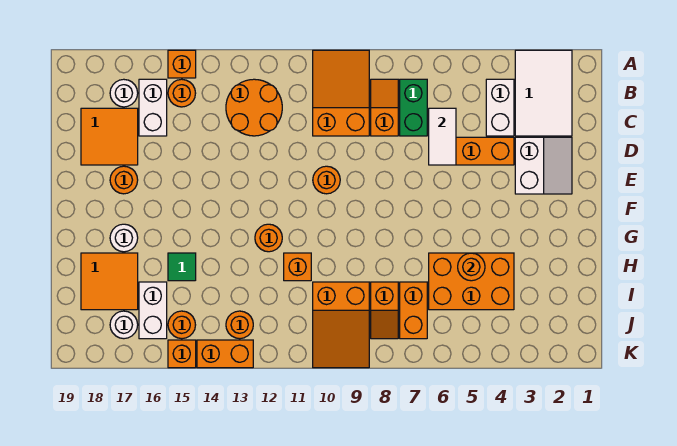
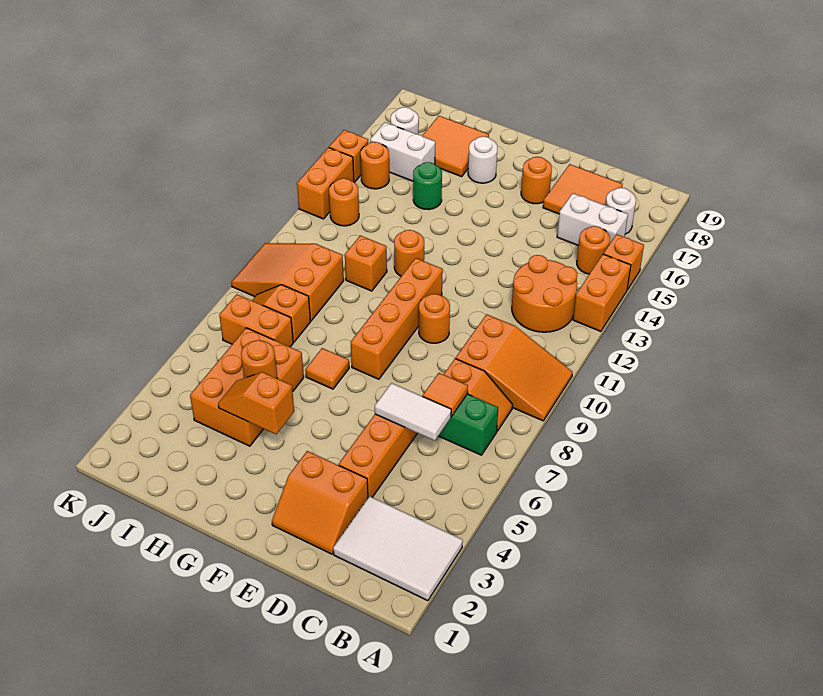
none -> orange 1x2 brick [573,254,631,331]
white 1x2 brick [486,79,514,136] -> none
none -> orange 1x1 tile [423,373,468,416]
white 2x2 slope [515,137,572,194] -> orange 2x2 slope [272,451,368,554]
none -> orange 1x4 brick [351,258,443,379]
none -> orange 1x2 slope [218,372,294,434]
none -> orange 1x1 tile [305,348,349,389]
green 1x1 tile [168,253,196,281] -> green 1x1 round brick [413,162,442,210]

